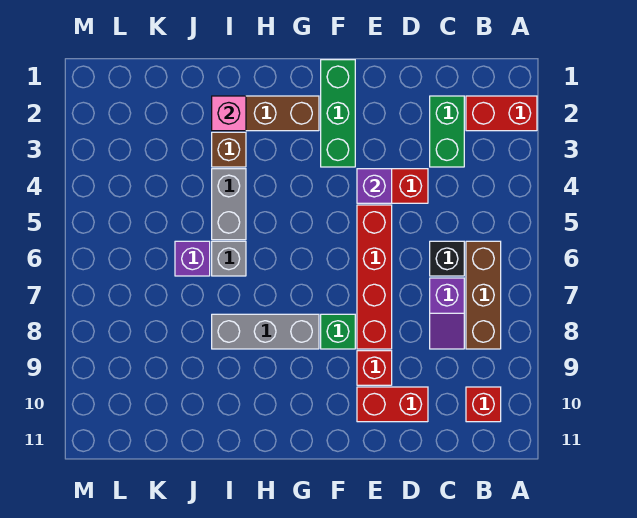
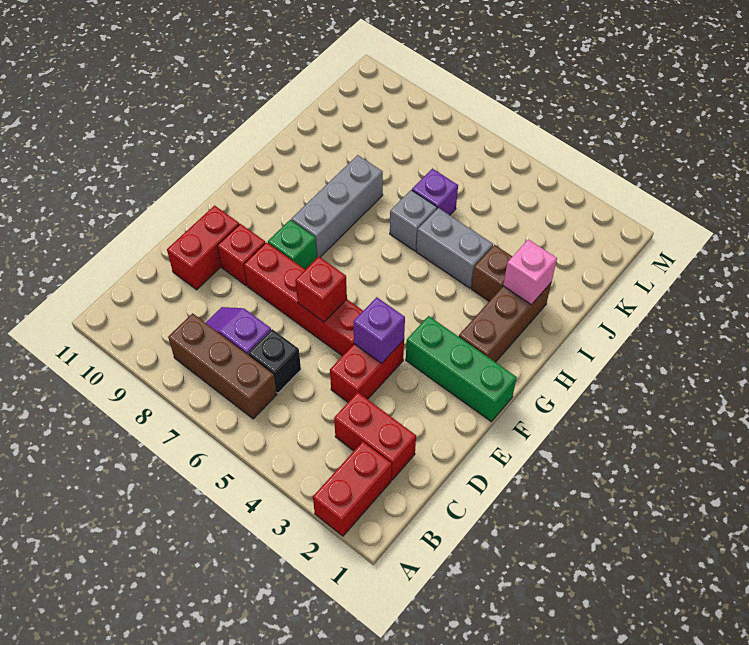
red 1x1 brick [466,387,501,422] -> red 1x1 brick moved to [295,257,347,322]
green 1x2 brick [430,96,464,167] -> red 1x2 brick [334,392,416,480]

